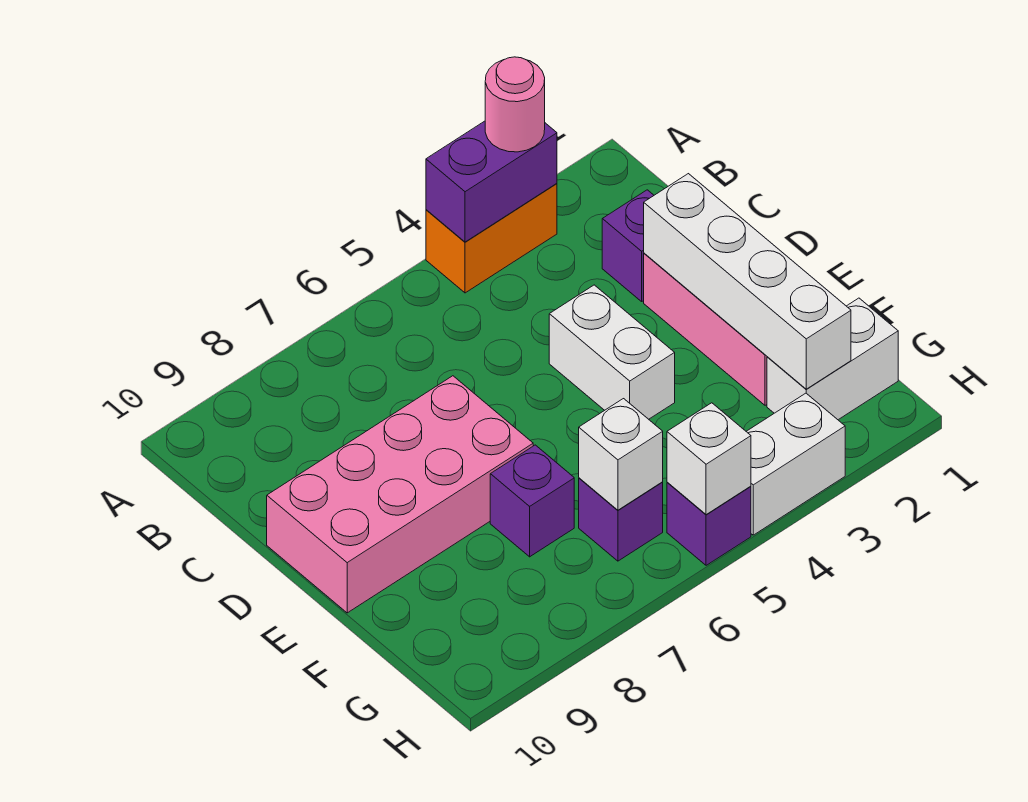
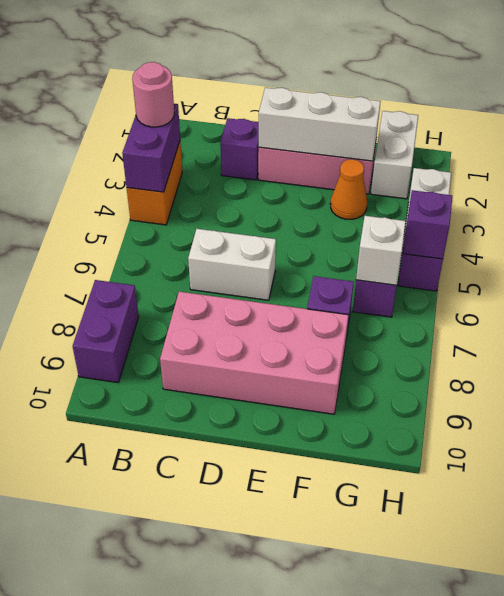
none -> purple 1x2 brick [73,280,139,383]
white 1x4 brick [644,174,851,389] -> white 1x3 brick [259,88,381,161]
white 1x2 brick [549,285,675,419] -> white 1x2 brick moved to [188,229,276,300]
pink 2x4 brick [267,376,533,613] -> pink 2x4 brick turned to [160,292,348,414]
none -> orange 1x1 cone [330,159,367,219]
white 1x1 brick [667,403,751,515] -> purple 1x1 brick [403,190,452,259]

